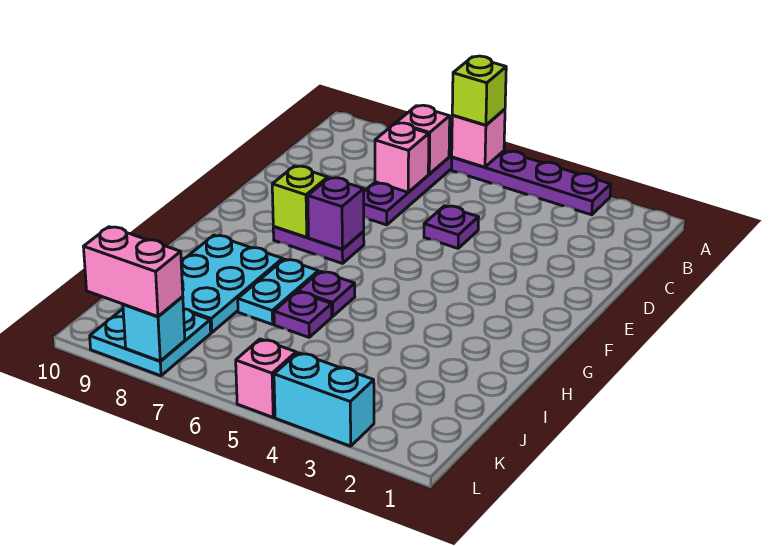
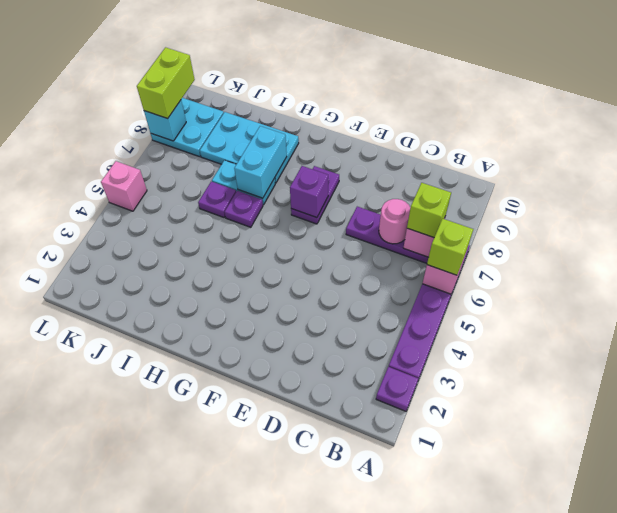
pink 1x1 brick [375,123,429,192] -> pink 1x1 round brick [379,199,411,244]
purple 1x1 plate [424,206,479,248] -> purple 1x1 plate moved to [376,367,418,411]
lime 1x1 brick [272,166,328,237] -> lime 1x1 brick moved to [407,183,451,237]
cyan 1x2 brick [274,353,374,446] -> cyan 1x2 brick moved to [234,126,287,198]
pink 1x2 brick [84,227,183,317] -> lime 1x2 brick [137,47,195,118]

